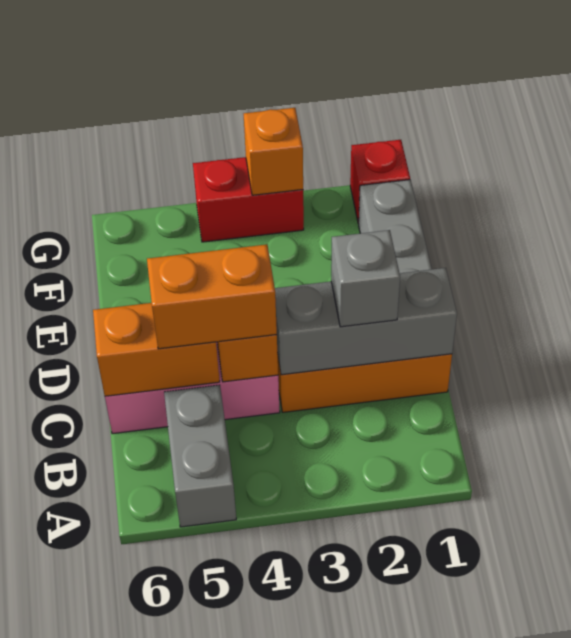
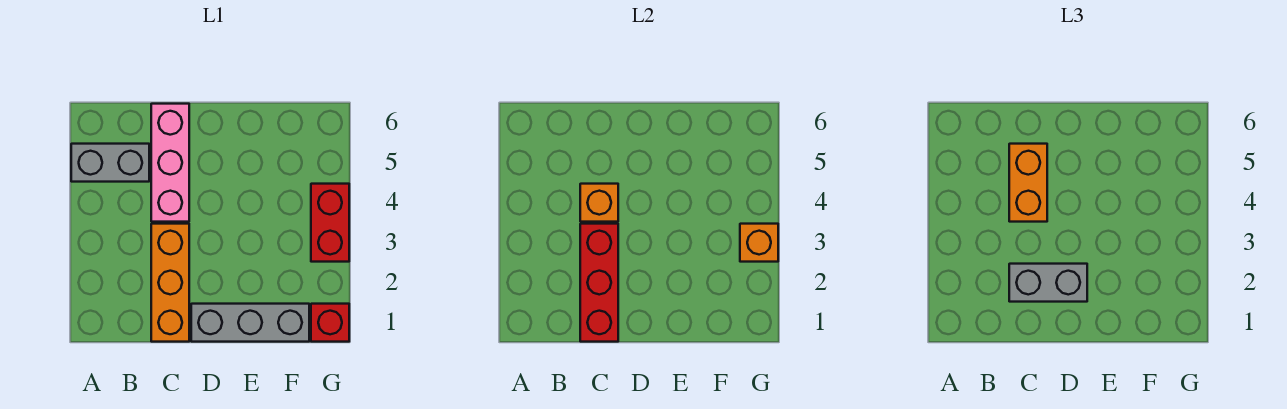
grey 1x3 brick [275,268,457,375] -> red 1x3 brick [580,224,618,342]
grey 1x1 brick [331,230,400,327] -> grey 1x2 brick [1009,264,1087,302]
orange 1x2 brick [93,303,220,396] -> none

